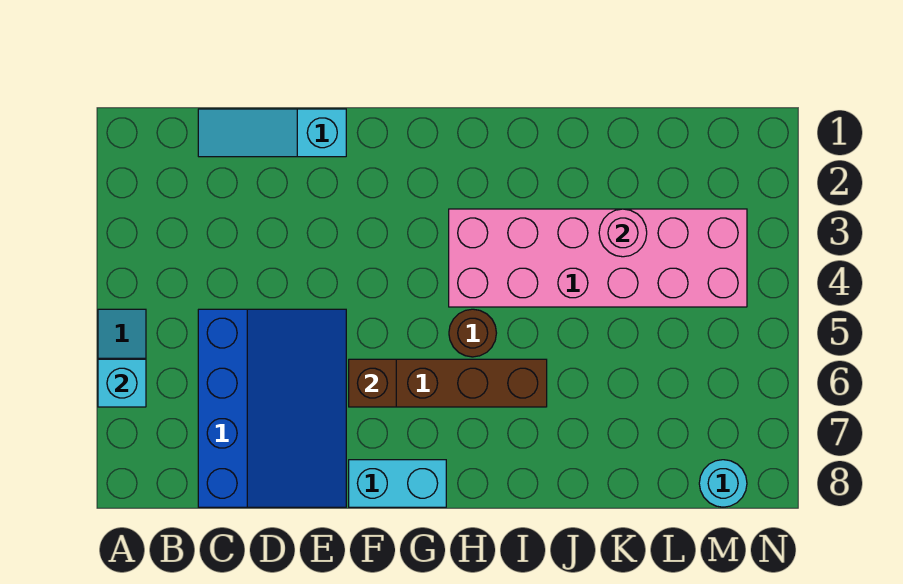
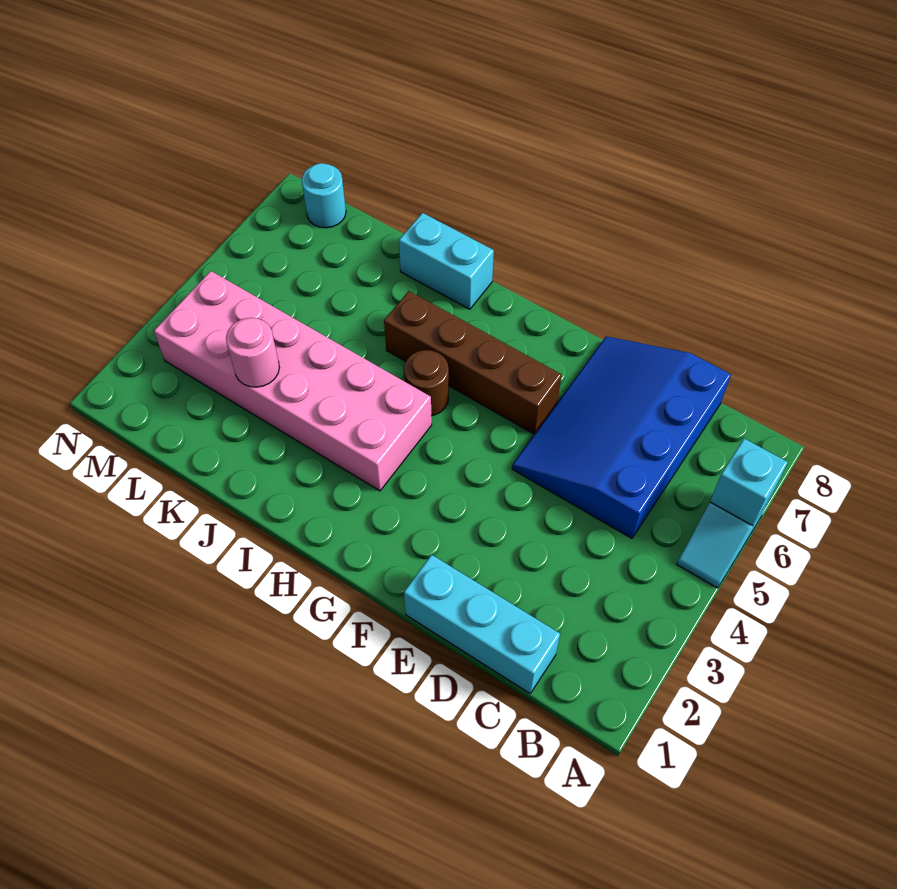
cyan 1x3 slope [198,109,346,157] -> cyan 1x3 brick [404,555,560,693]
brown 1x1 brick [349,359,396,407] -> none
cyan 1x2 brick [349,460,446,507] -> cyan 1x2 brick moved to [399,213,494,309]

